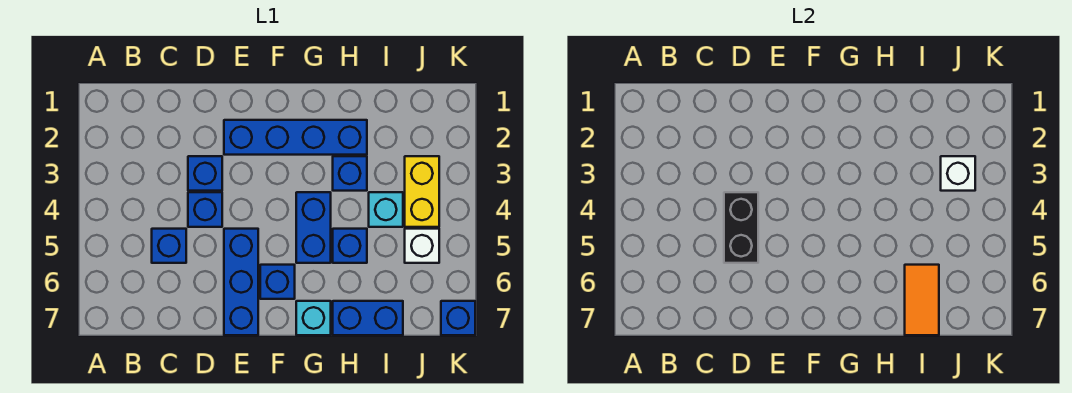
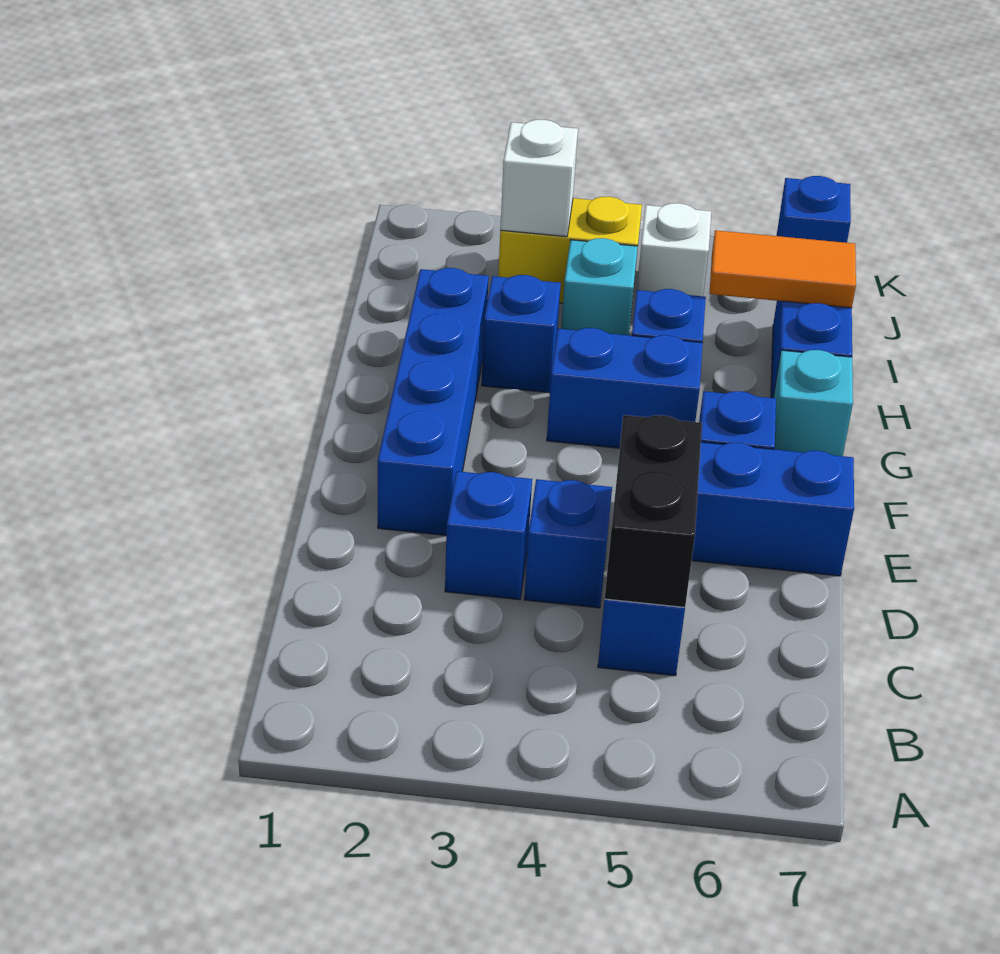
black 1x2 brick [724,192,758,263] -> black 1x2 brick turned to [605,415,702,607]

